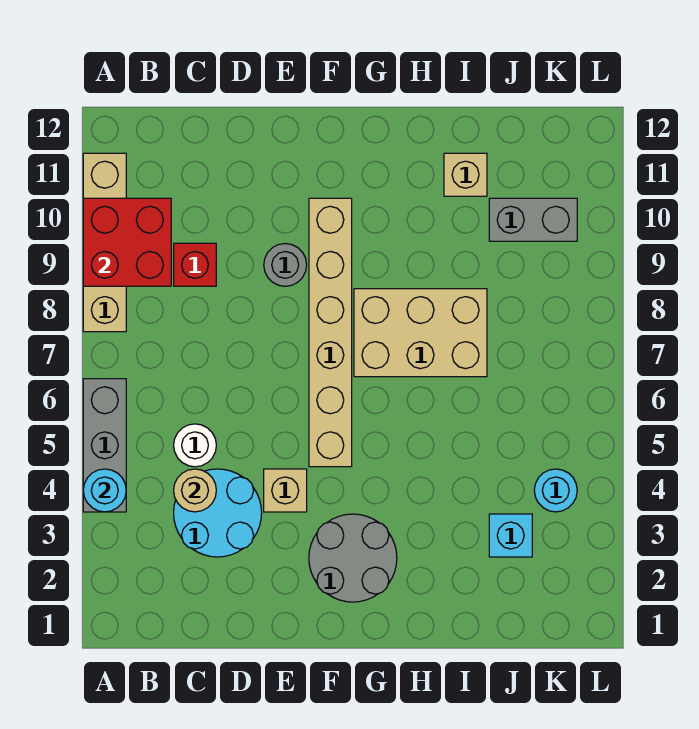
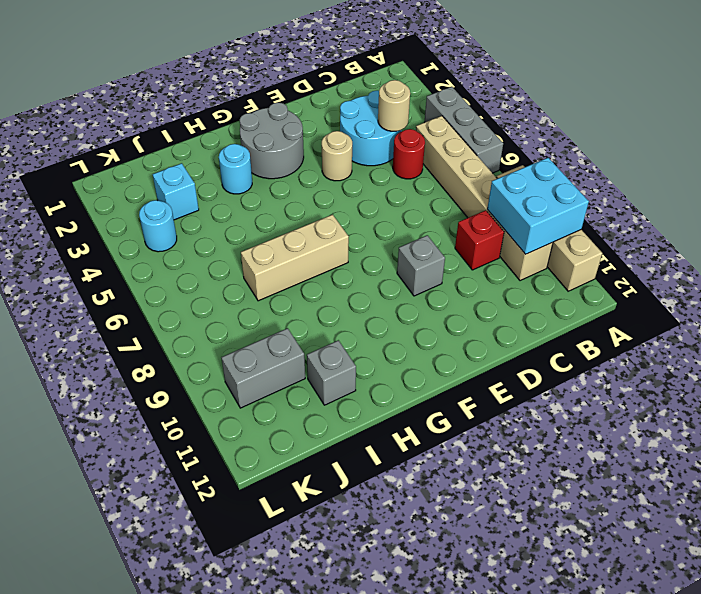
cyan 1x1 round brick [83,469,126,512] -> cyan 1x1 round brick moved to [219,144,252,194]
red 2x2 brick [83,198,171,286] -> cyan 2x2 brick [487,158,589,254]
white 1x1 round brick [174,424,216,467] -> red 1x1 round brick [393,129,425,179]
tan 1x1 brick [264,469,307,512] -> tan 1x1 round brick [322,131,352,181]
grey 1x1 round brick [264,244,307,286] -> grey 1x1 brick [397,235,445,296]
tan 1x6 brick [309,198,352,467] -> tan 1x6 brick moved to [416,116,553,281]
tan 2x3 brick [354,289,487,377] -> tan 1x3 brick [241,214,349,301]
tan 1x1 brick [444,153,487,196] -> grey 1x1 brick [307,340,356,405]

